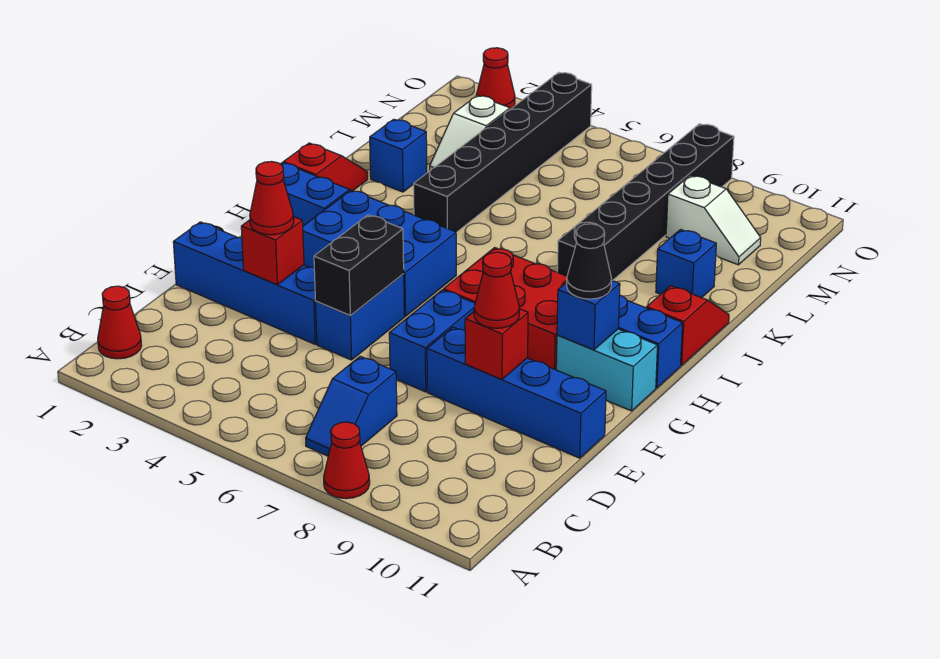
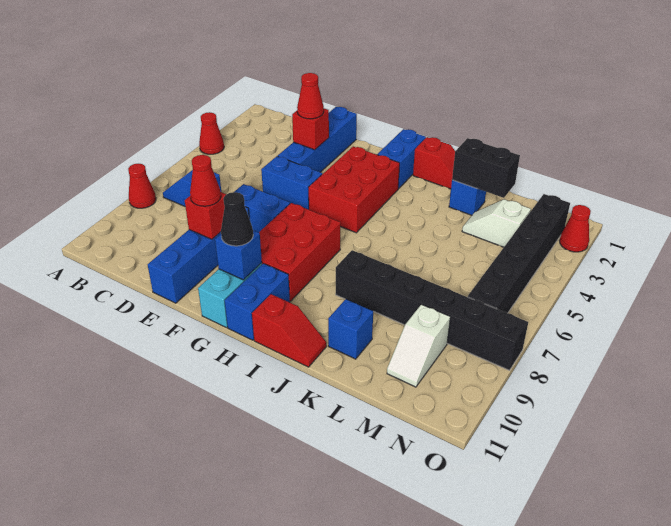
red 1x1 cone [98,286,142,359] -> red 1x1 cone moved to [199,112,224,154]
black 1x2 brick [314,215,404,316] -> black 1x2 brick moved to [452,138,520,198]
blue 2x3 brick [303,190,456,316] -> red 2x3 brick [309,147,400,233]
black 1x6 brick [414,73,592,233] -> black 1x6 brick turned to [468,194,570,313]

